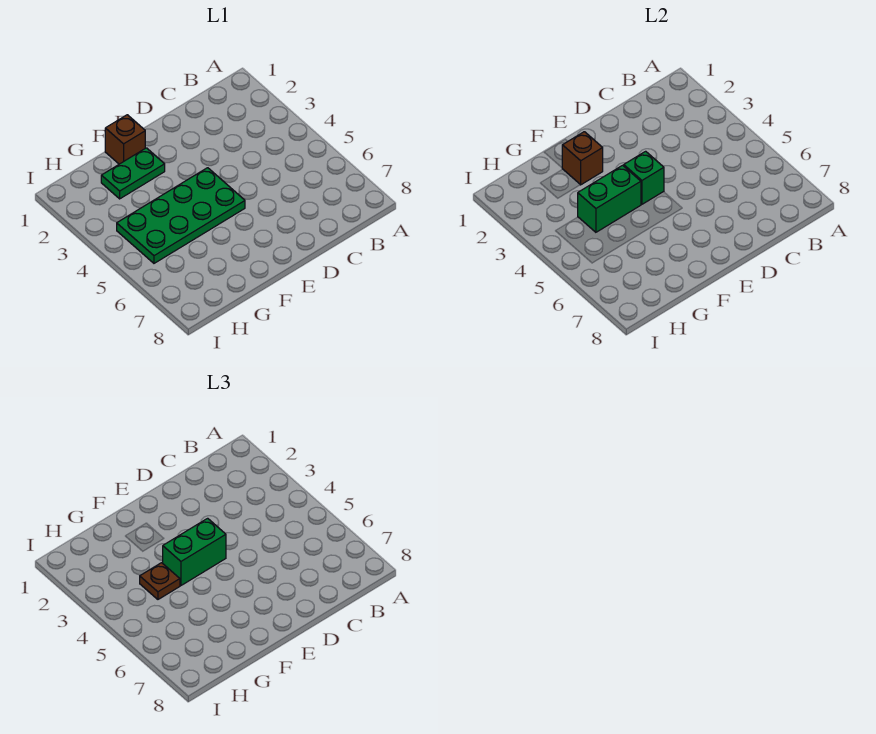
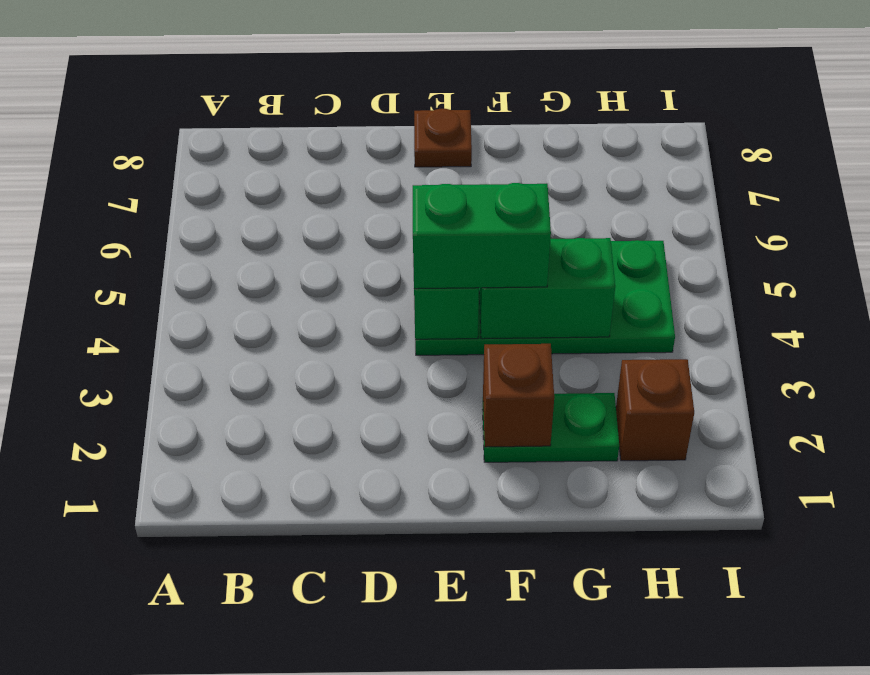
brown 1x1 brick [105,115,145,164] -> brown 1x1 brick moved to [616,359,694,461]
brown 1x1 plate [140,563,180,599] -> brown 1x1 plate moved to [414,109,472,167]

